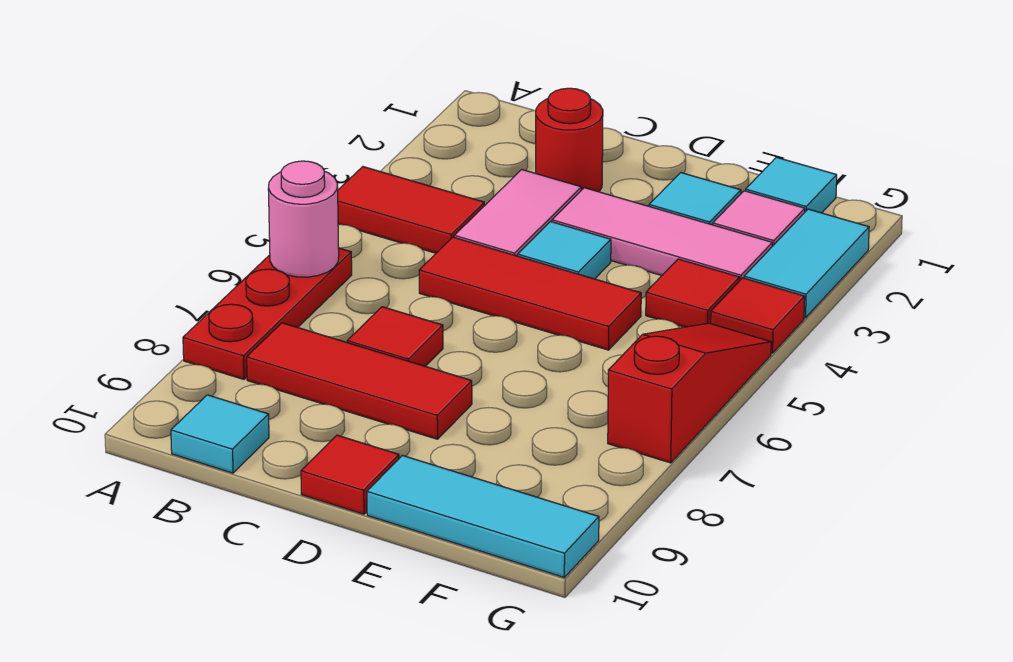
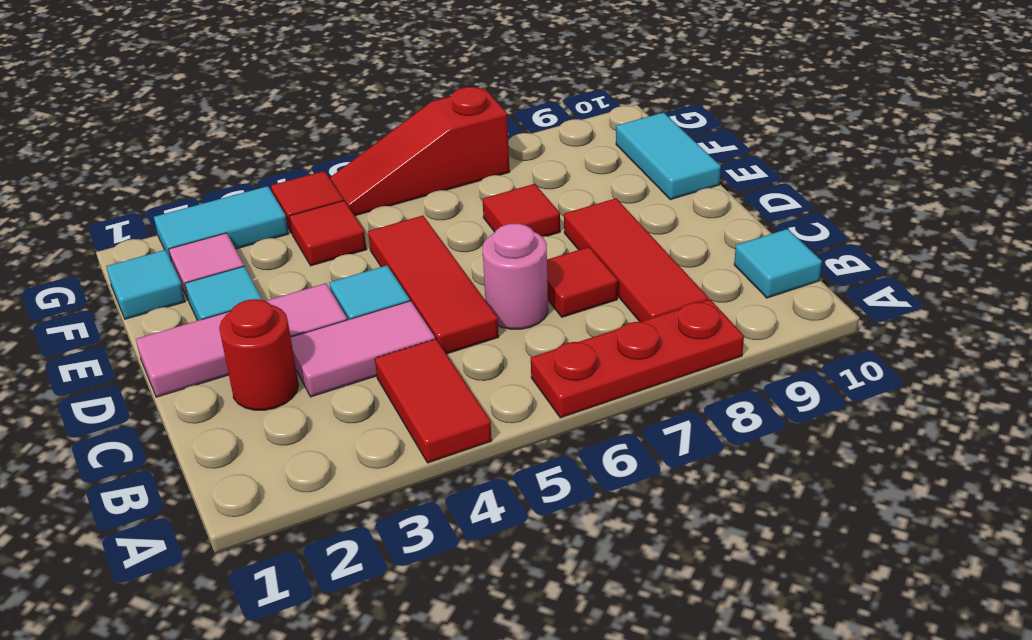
pink 1x1 round brick [268,161,339,277] -> pink 1x1 round brick moved to [483,224,548,329]
pink 1x3 tile [552,188,772,281] -> pink 1x3 tile turned to [136,283,347,397]
red 1x1 tile [301,435,399,514] -> red 1x1 tile moved to [482,184,560,237]
cyan 1x3 tile [367,455,599,577] -> cyan 1x2 tile [616,112,721,200]

